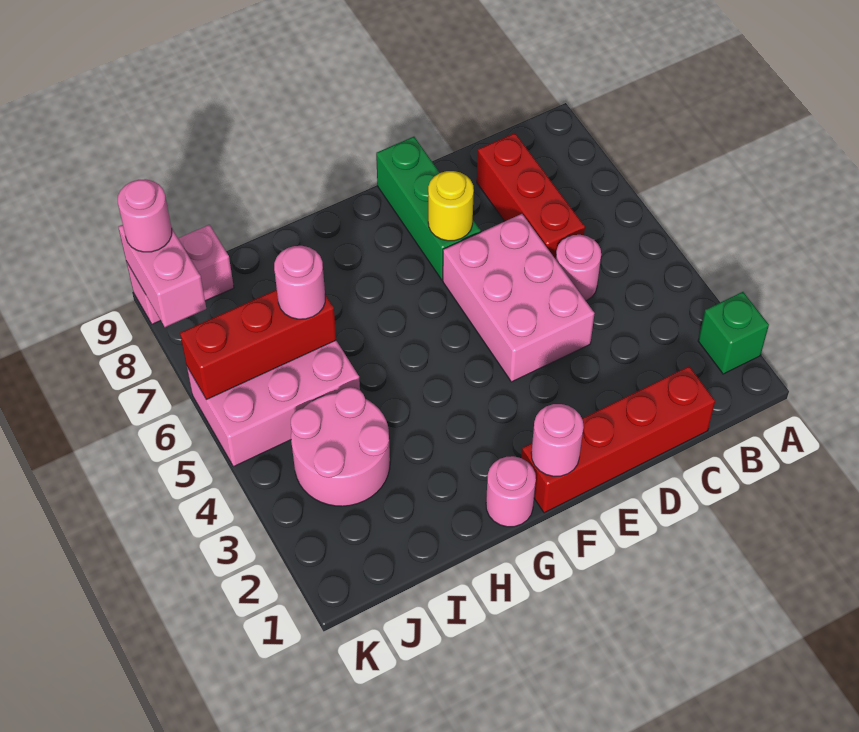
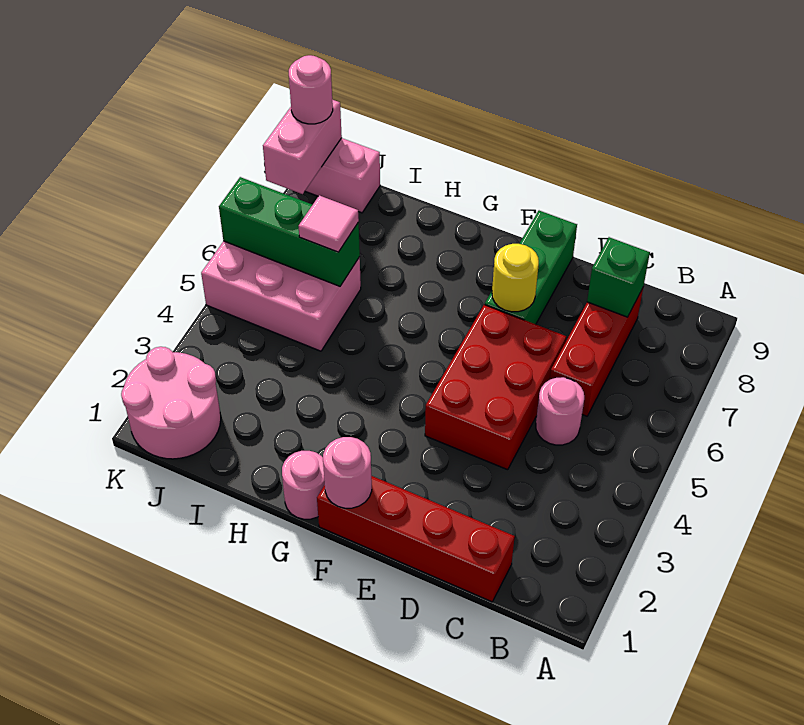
green 1x1 brick [698,292,769,374] -> green 1x1 brick moved to [587,237,650,317]
pink 2x3 brick [443,214,595,382] -> red 2x3 brick [425,305,566,470]
pink 2x2 round brick [291,387,390,506] -> pink 2x2 round brick moved to [121,347,221,459]
red 1x3 brick [180,290,336,400] -> green 1x3 brick [219,177,360,286]
pink 1x1 round brick [274,246,325,319] -> pink 1x1 tile [299,195,359,252]

